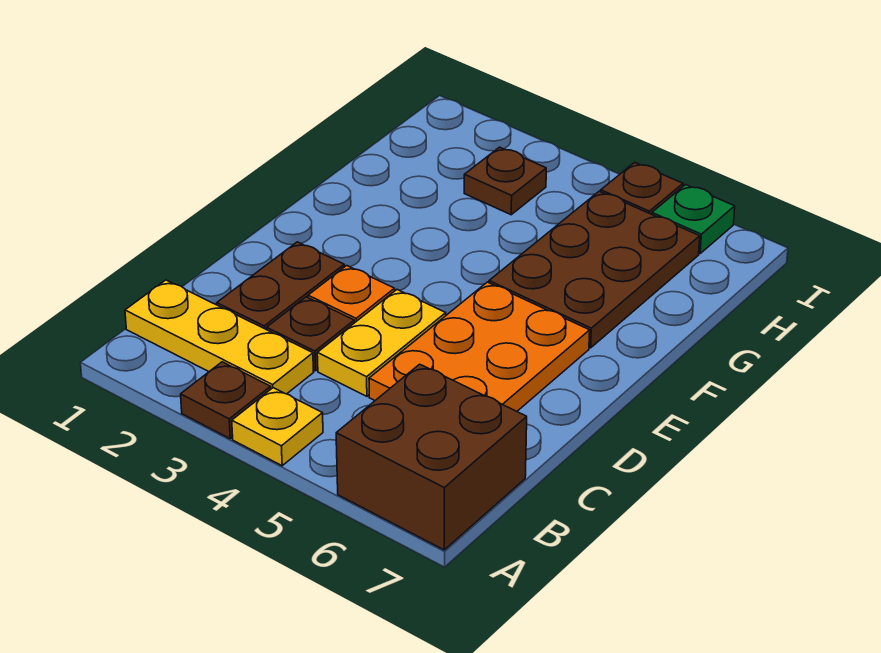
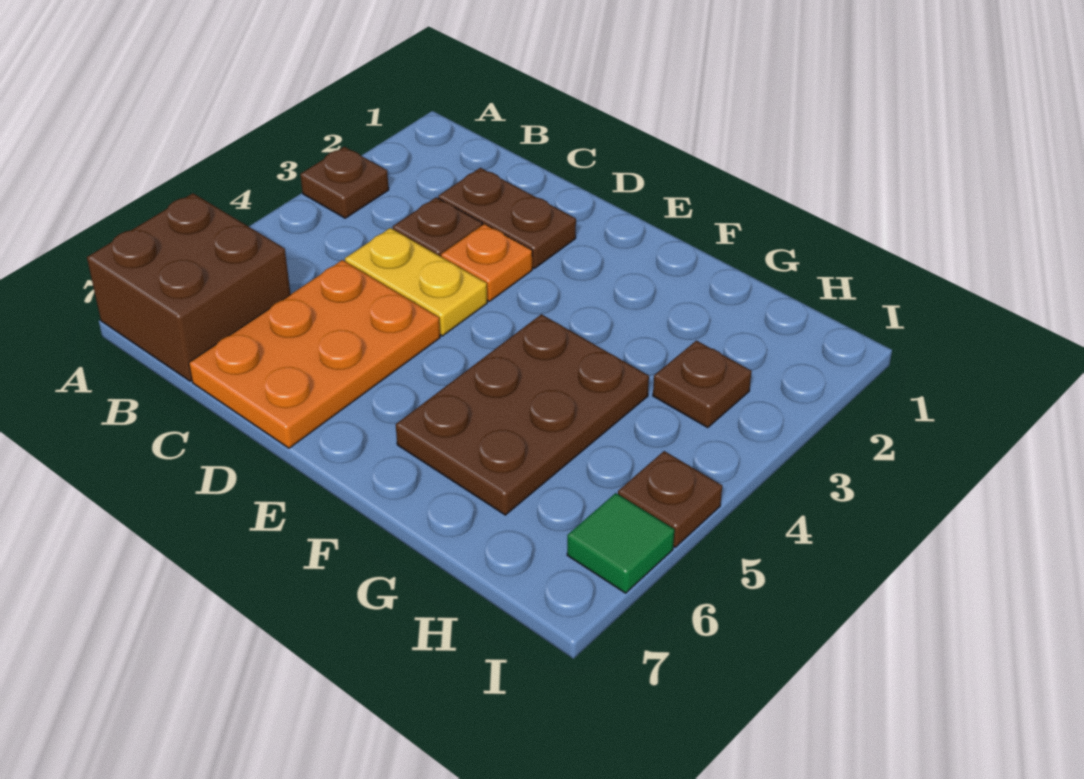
yellow 1x1 plate [232,388,323,466] -> none
yellow 1x3 plate [125,280,314,394] -> none
orange 2x3 plate [369,282,590,411] -> orange 2x3 plate turned to [189,260,440,448]
brown 2x3 plate [489,191,700,348] -> brown 2x3 plate turned to [396,314,649,515]
green 1x1 plate [652,185,735,253] -> green 1x1 tile [567,493,674,593]

